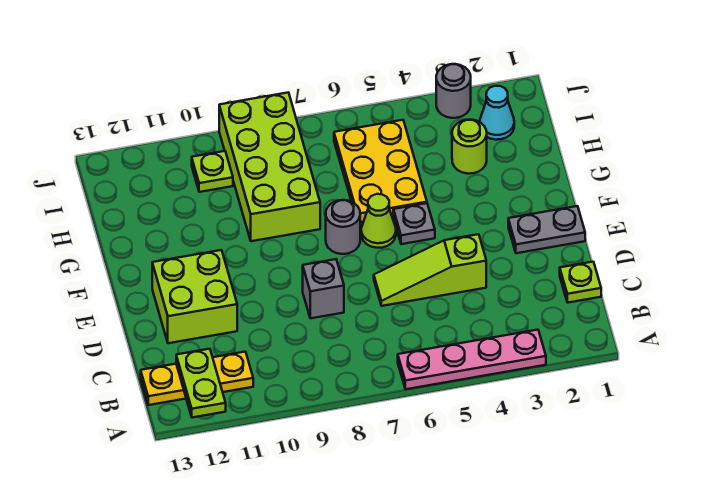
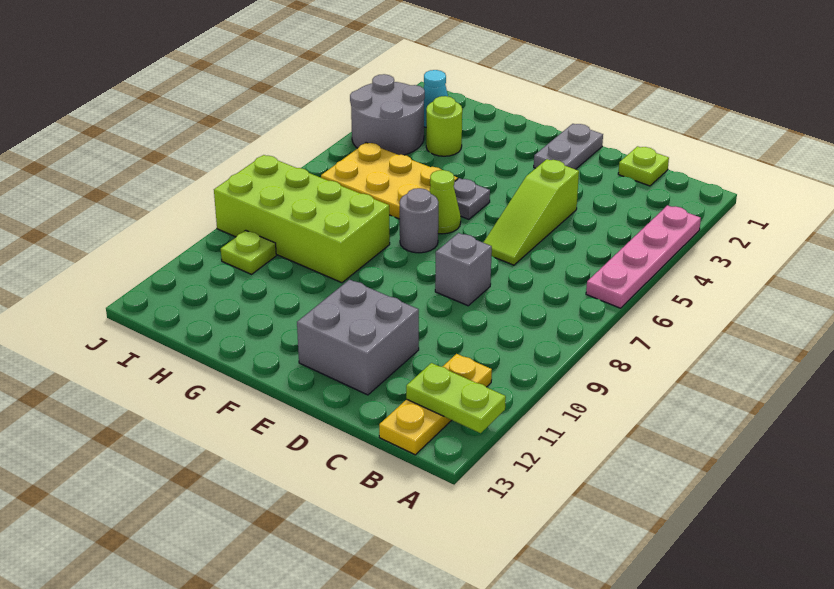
lime 2x2 brick [152,250,237,343] -> grey 2x2 brick [297,280,419,395]
grey 1x1 round brick [436,64,471,118] -> grey 2x2 round brick [350,74,425,155]

